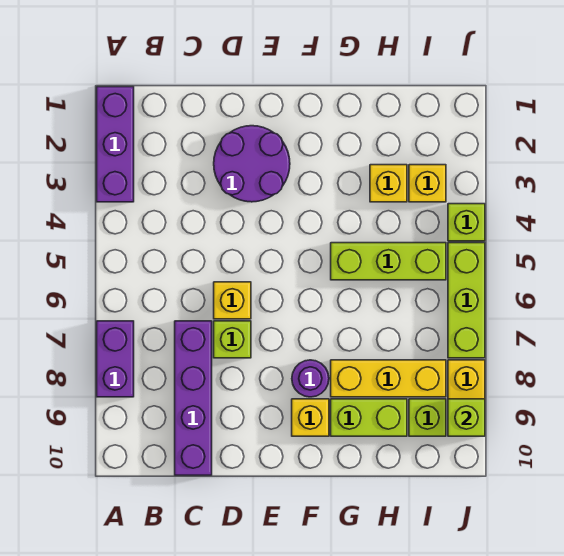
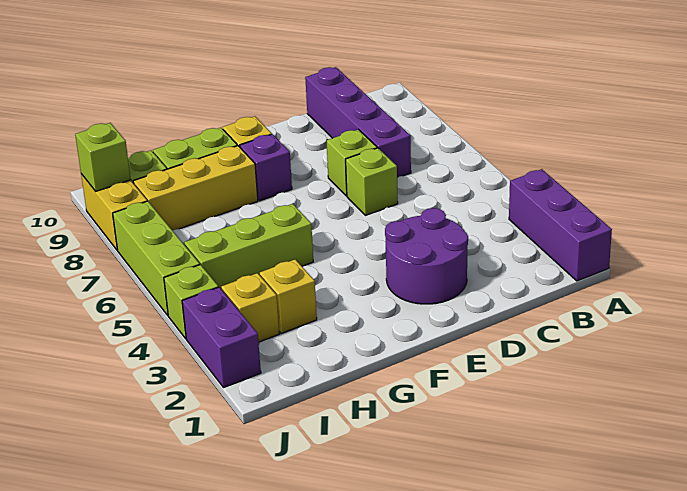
purple 1x2 brick [97,321,134,397] -> purple 1x2 brick moved to [182,287,261,388]
yellow 1x1 brick [214,282,251,319] -> lime 1x1 brick [346,148,398,215]
purple 1x1 round brick [292,360,329,397] -> purple 1x1 brick [240,134,292,201]

